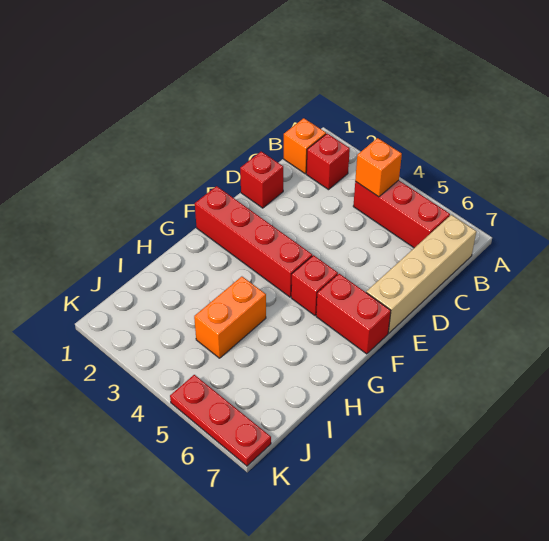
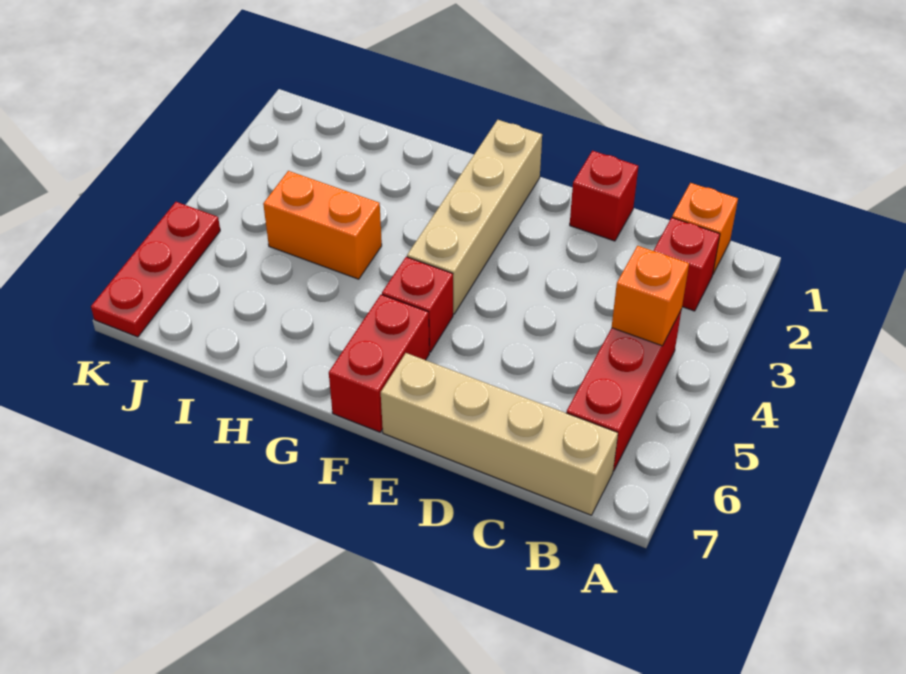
red 1x4 brick [195,186,312,297] -> tan 1x4 brick [407,120,542,314]

